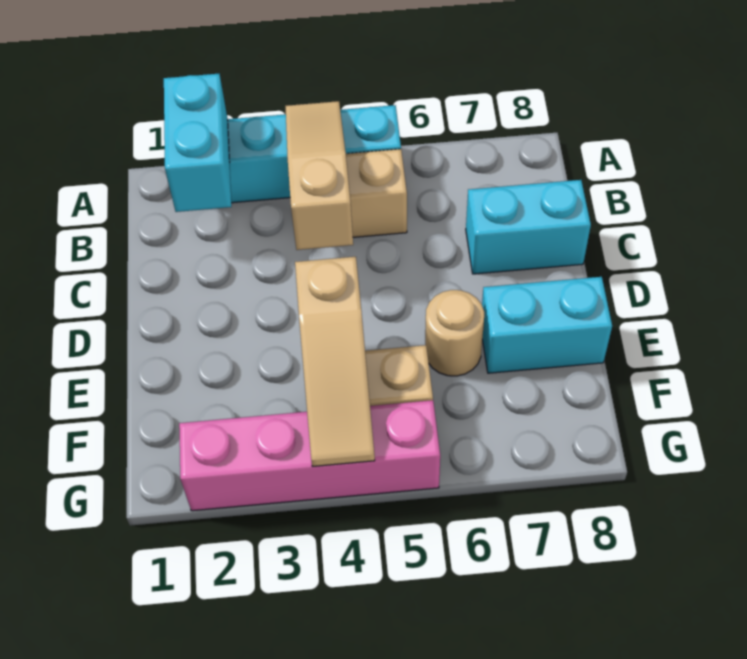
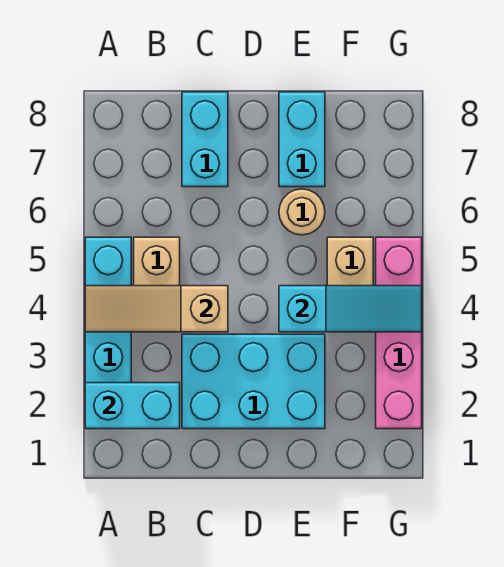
none -> cyan 2x3 brick [182,334,325,429]
tan 1x3 slope [295,257,375,466] -> cyan 1x3 slope [279,286,422,332]

